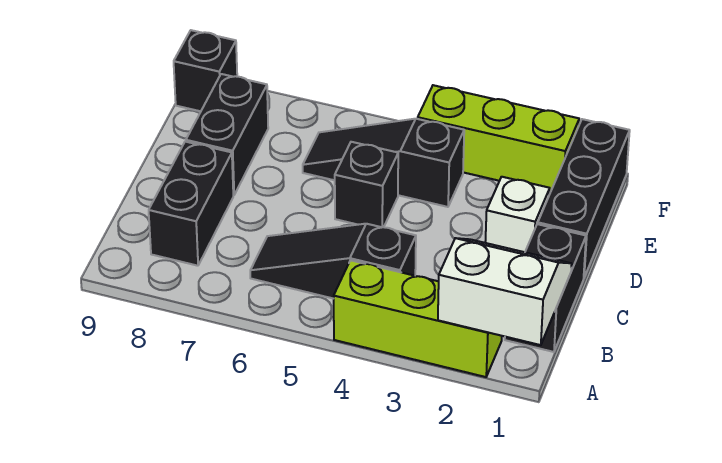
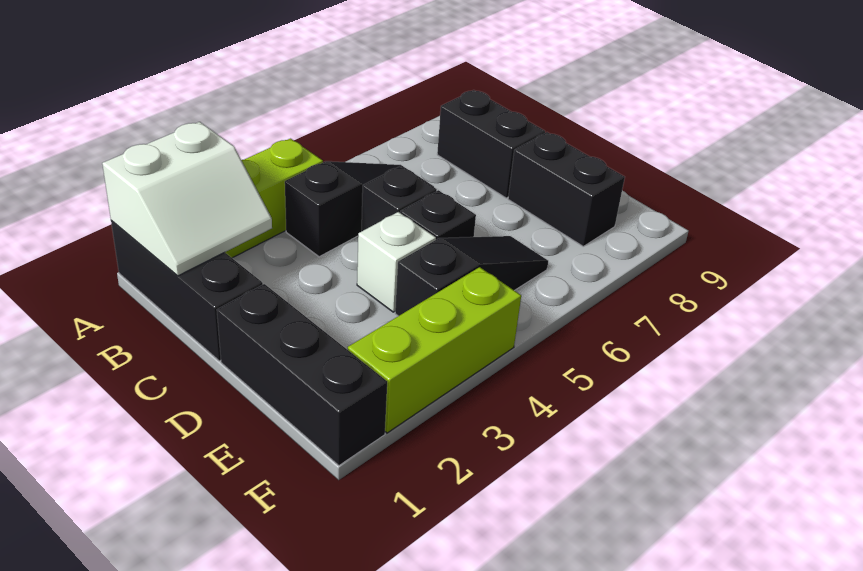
black 1x2 brick [505,224,586,352] -> black 1x3 brick [111,220,263,361]
white 1x1 brick [485,177,550,252] -> white 1x1 brick moved to [357,212,436,312]
black 1x1 brick [174,30,237,111] -> black 1x1 brick moved to [362,166,437,231]

